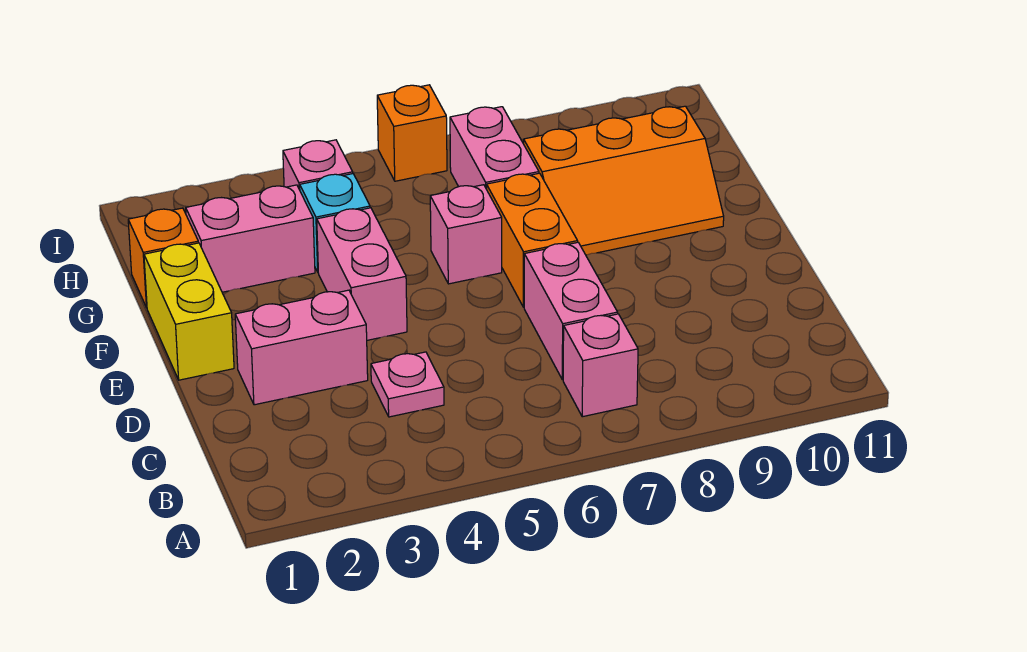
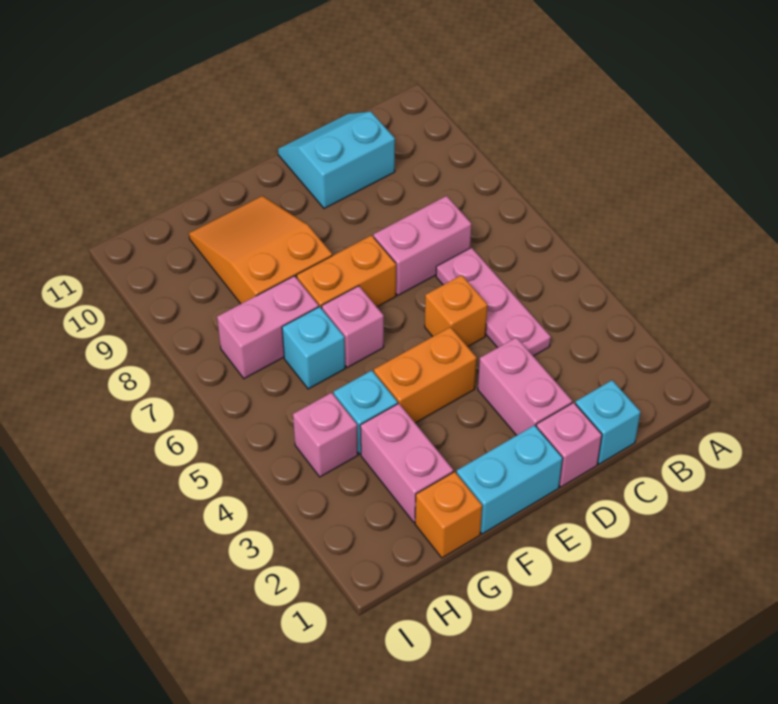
pink 1x1 brick [563,314,638,417] -> pink 1x1 brick moved to [536,403,602,487]
none -> cyan 1x1 brick [575,380,641,464]
pink 1x1 plate [371,352,444,417] -> pink 1x3 plate [436,248,551,356]
none -> cyan 2x2 slope [278,112,395,209]
yellow 1x2 brick [144,243,234,380] -> cyan 1x2 brick [457,425,563,534]
pink 1x2 brick [317,208,407,340] -> orange 1x2 brick [374,327,477,423]
orange 2x3 slope [524,106,724,255] -> orange 2x3 slope turned to [189,196,332,304]
none -> cyan 1x1 brick [282,307,345,389]
orange 1x1 brick [377,85,447,181] -> orange 1x1 brick moved to [425,275,488,347]

